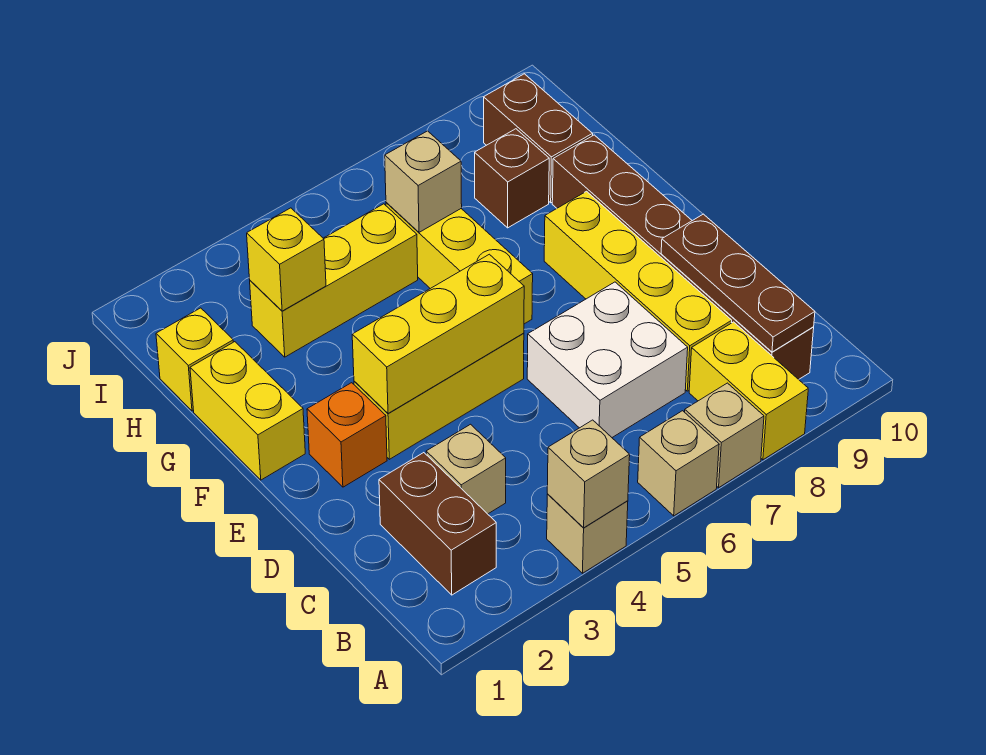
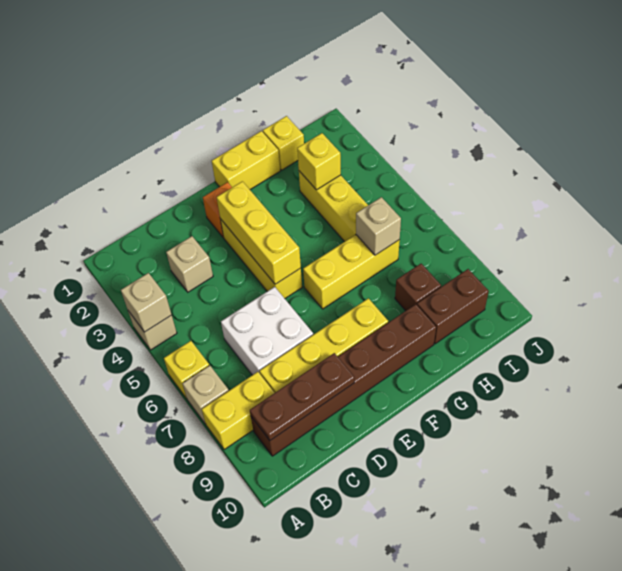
tan 1x1 brick [638,411,719,516] -> yellow 1x1 brick [164,341,209,399]
brown 1x2 brick [379,453,496,595] -> none

